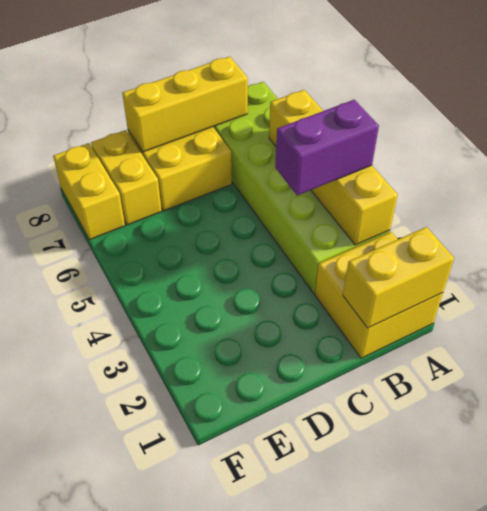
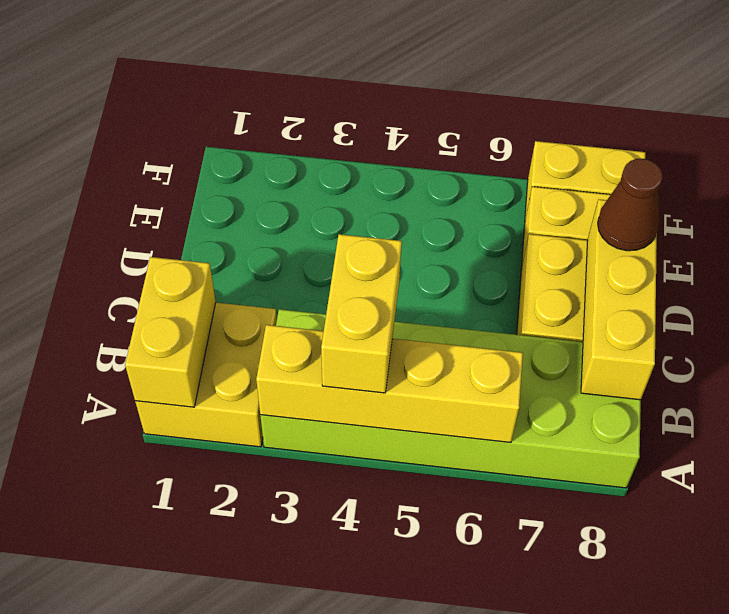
purple 1x2 brick [275,100,379,196] -> yellow 1x2 brick [321,234,402,393]
none -> brown 1x1 cone [598,159,662,251]

